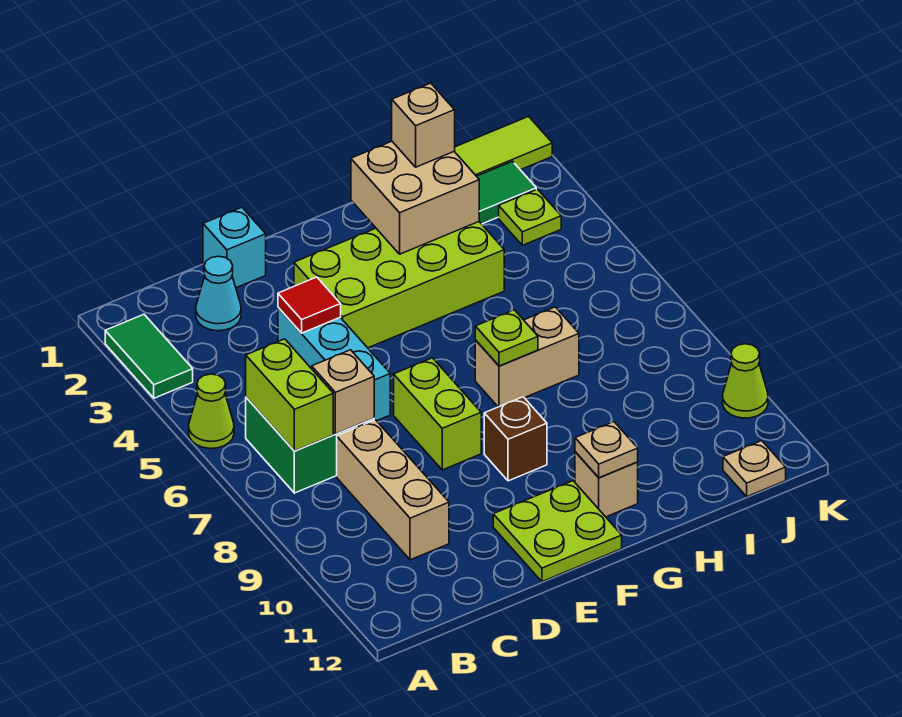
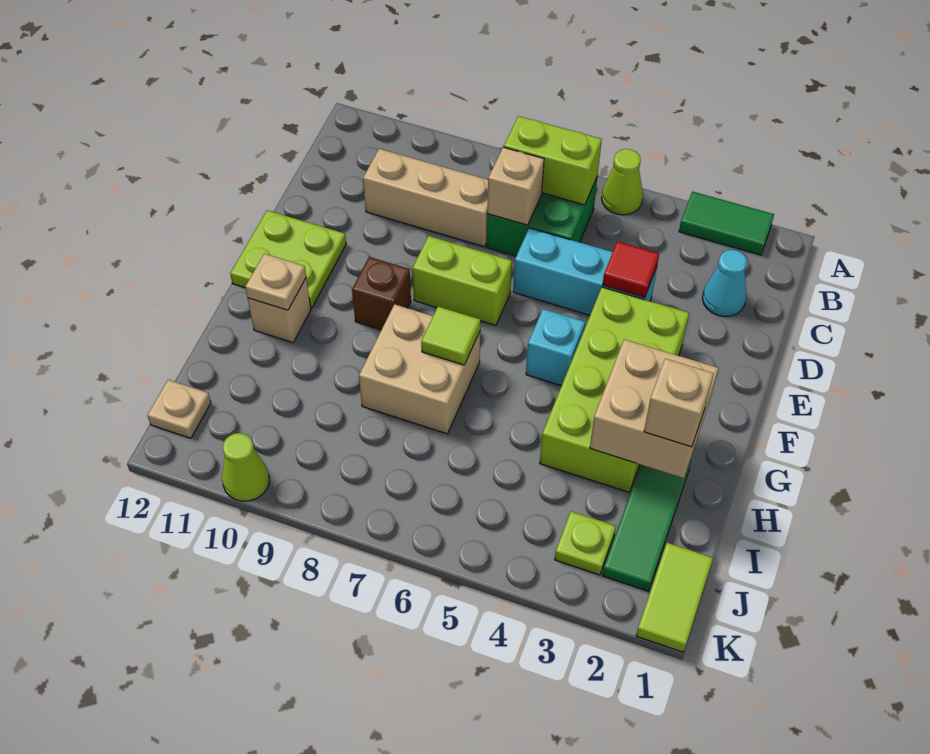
cyan 1x1 brick [203,207,266,288] -> cyan 1x1 brick moved to [526,309,585,386]
tan 1x2 brick [475,307,579,407] -> tan 2x2 brick [359,304,480,434]
lime 1x1 plate [475,310,538,366] -> lime 1x1 tile [421,307,480,365]

